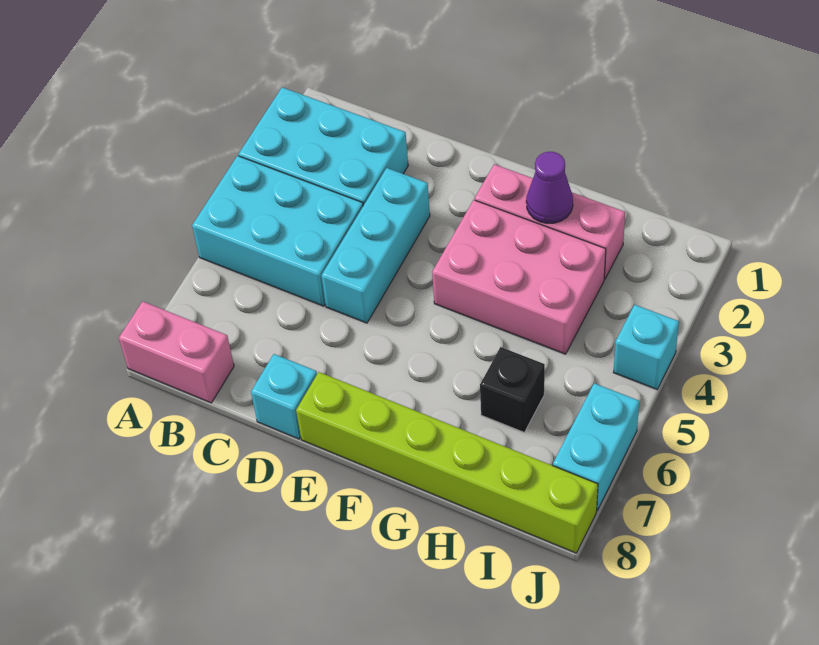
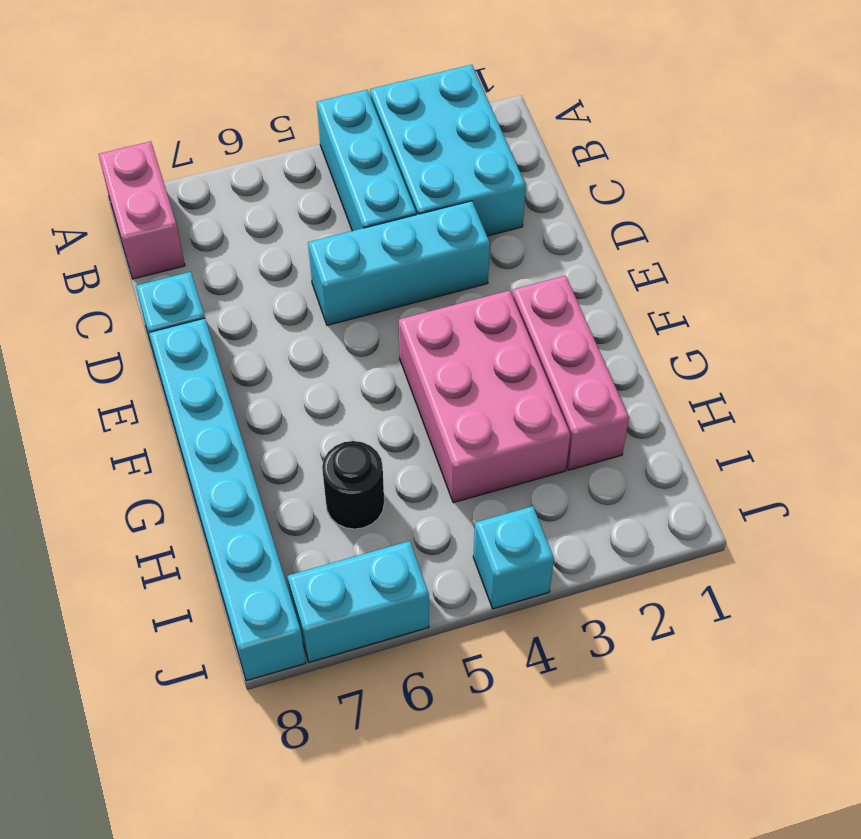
cyan 2x3 brick [192,156,363,306] -> cyan 1x3 brick [317,90,416,231]
lime 1x6 brick [296,372,598,553] -> cyan 1x6 brick [149,318,306,681]
purple 1x1 cone [526,152,573,223] -> none
black 1x1 brick [480,347,545,432] -> black 1x1 round brick [322,441,384,529]

